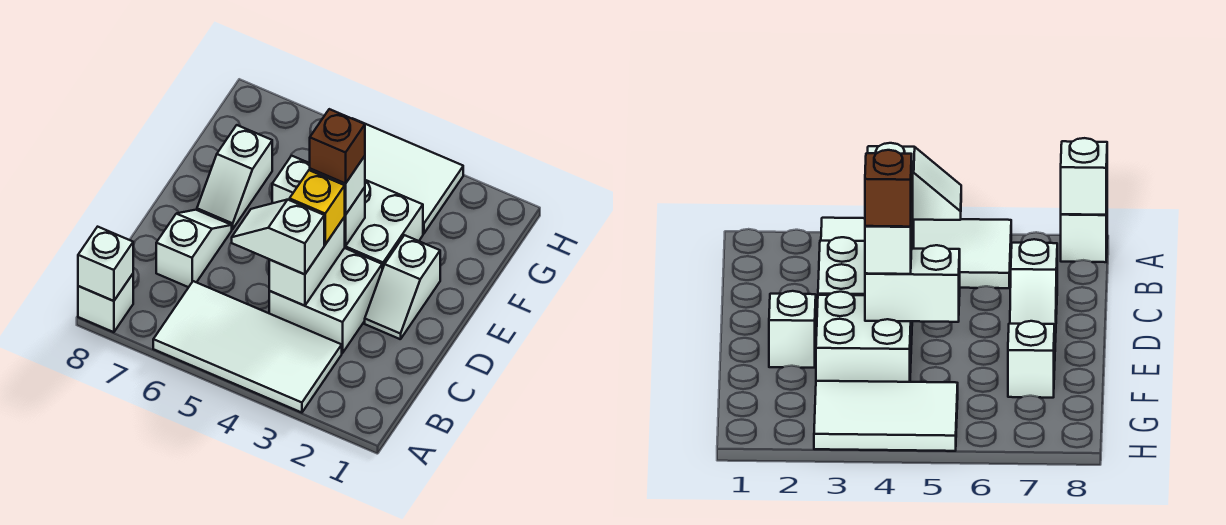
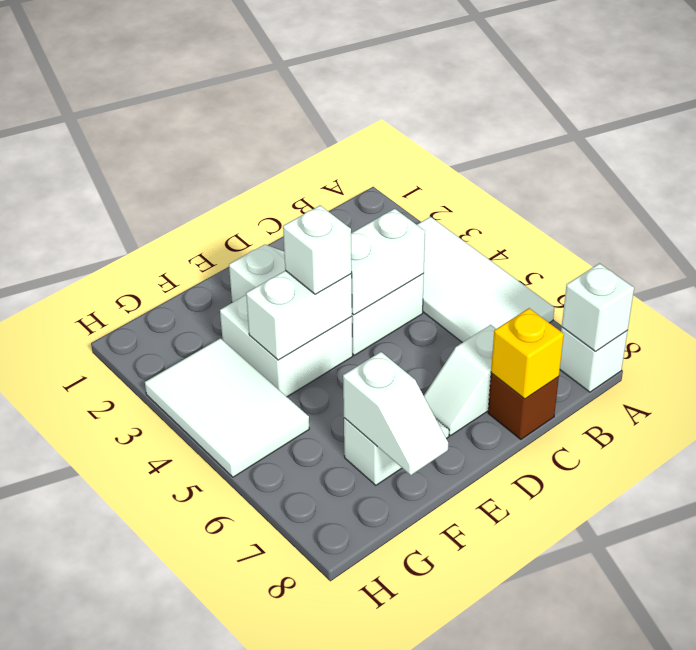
white 1x2 slope [232,200,324,274] -> white 1x2 slope moved to [343,352,448,475]
yellow 1x1 brick [290,170,345,244] -> yellow 1x1 brick moved to [491,308,564,399]
white 1x2 brick [272,156,365,246] -> white 1x2 brick turned to [246,270,352,360]
brown 1x1 brick [310,109,365,184] -> brown 1x1 brick moved to [488,373,559,439]

